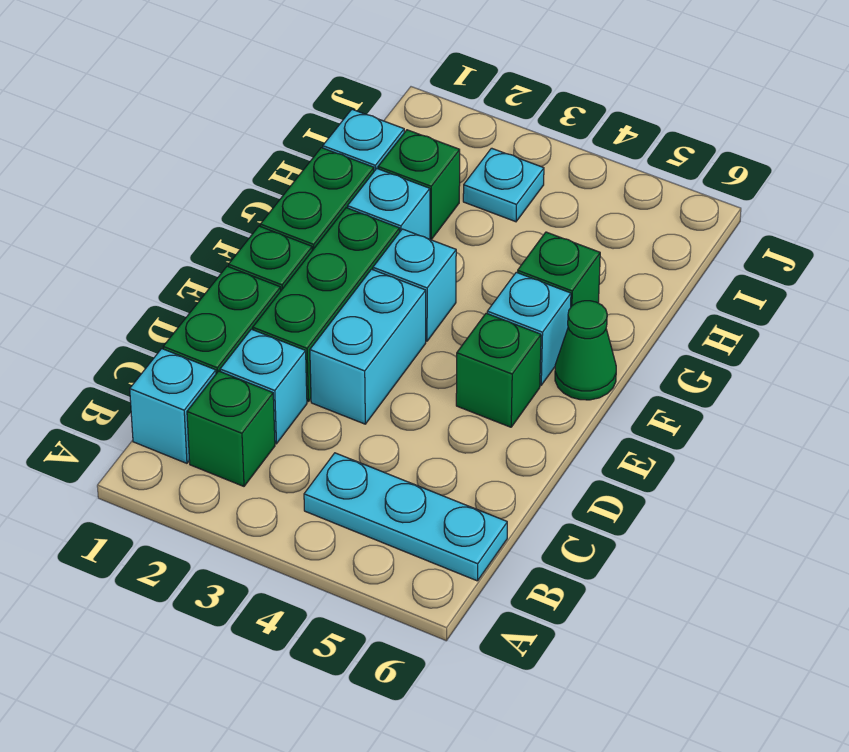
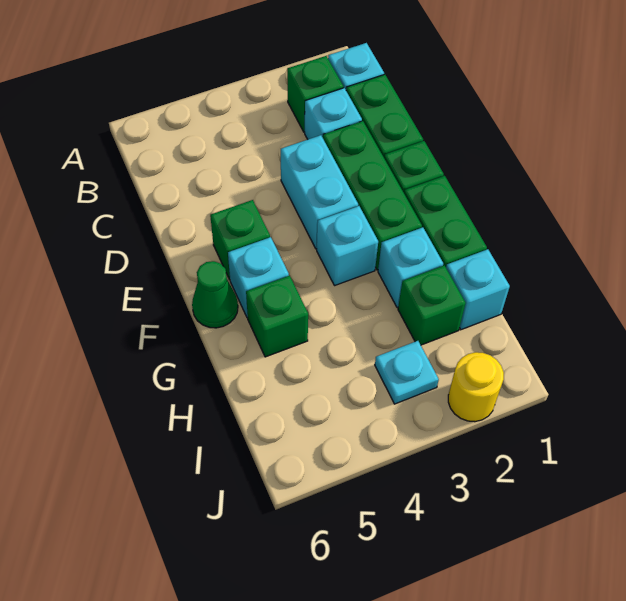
cyan 1x3 plate [304,453,507,581] -> none
none -> yellow 1x1 round brick [448,352,504,422]

